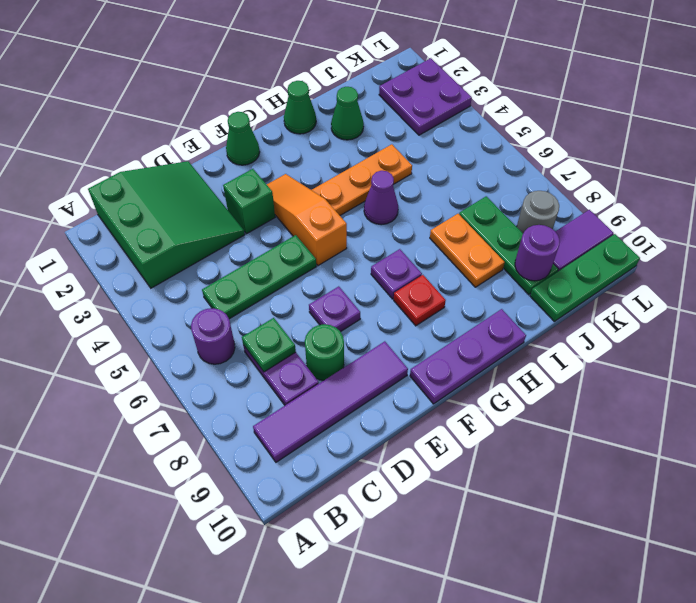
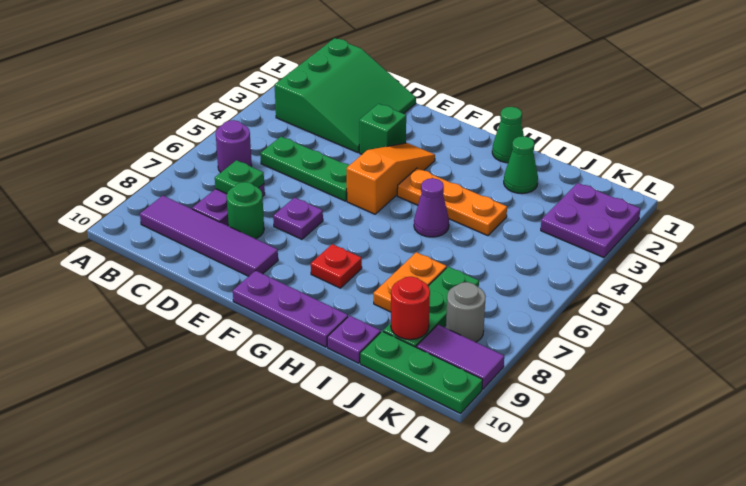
green 1x1 cone [226,112,260,165] -> none
purple 1x1 plate [371,249,422,299] -> purple 1x1 plate moved to [327,316,381,363]
purple 1x1 round brick [515,225,560,281] -> red 1x1 round brick [391,277,430,340]

